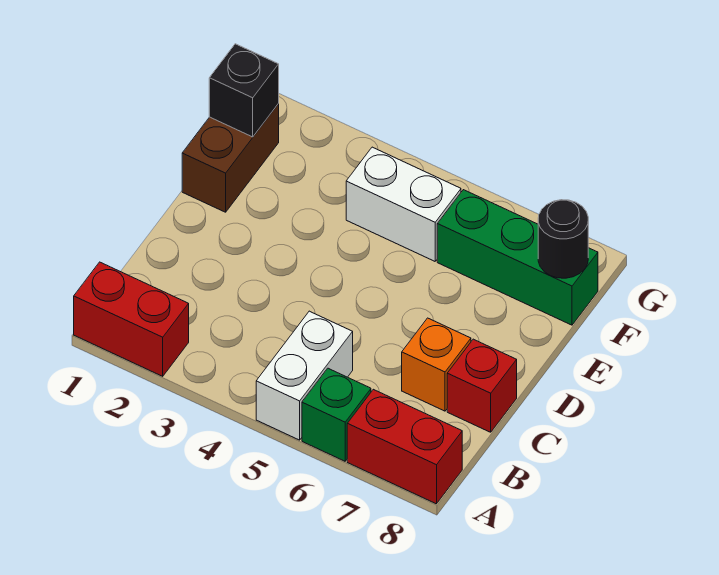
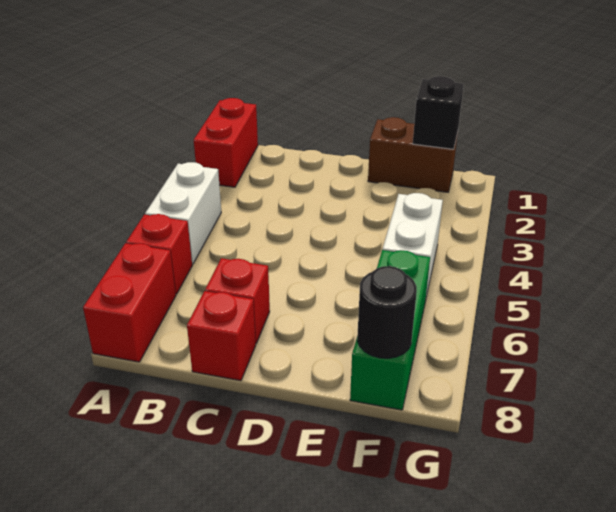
white 1x2 brick [256,311,353,440] -> white 1x2 brick turned to [145,162,221,264]
green 1x1 brick [302,368,371,461] -> red 1x1 brick [126,214,192,294]
orange 1x1 brick [402,318,471,411] -> red 1x1 brick [205,258,270,343]

